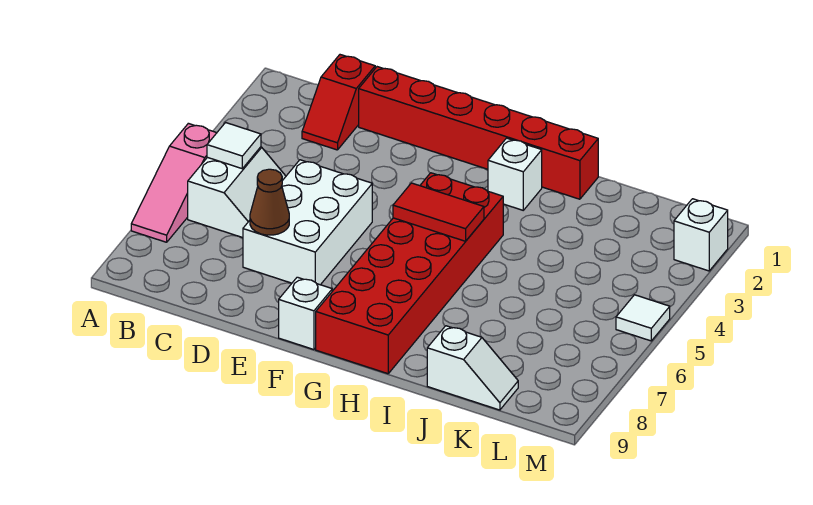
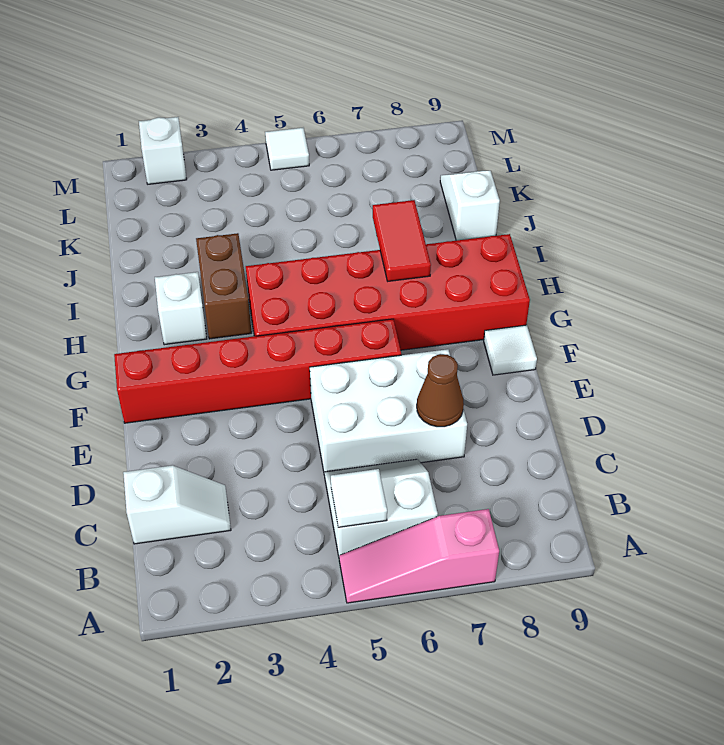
pink 1x3 slope [131,123,216,242] -> pink 1x3 slope turned to [339,509,499,603]
red 1x2 slope [302,55,375,150] -> white 1x2 slope [123,465,231,544]
red 1x6 brick [359,67,598,199] -> red 1x6 brick turned to [114,319,401,423]
white 1x1 brick [279,277,332,349] -> white 1x1 tile [484,325,537,375]
red 1x2 tile [393,183,484,241] -> red 1x2 tile moved to [373,200,431,281]
none -> brown 1x2 brick [196,233,252,339]

